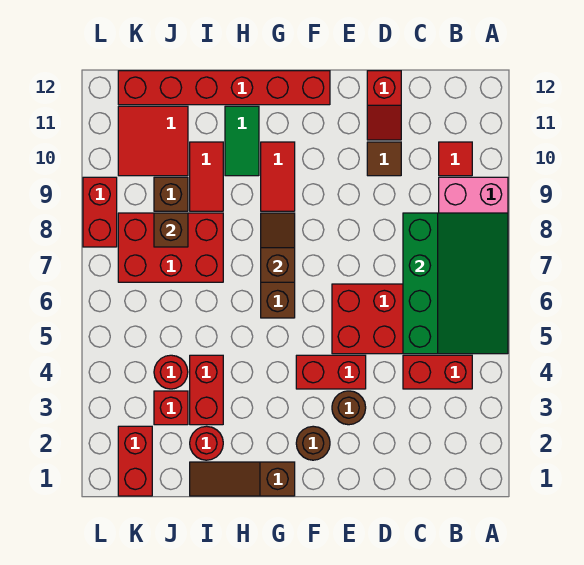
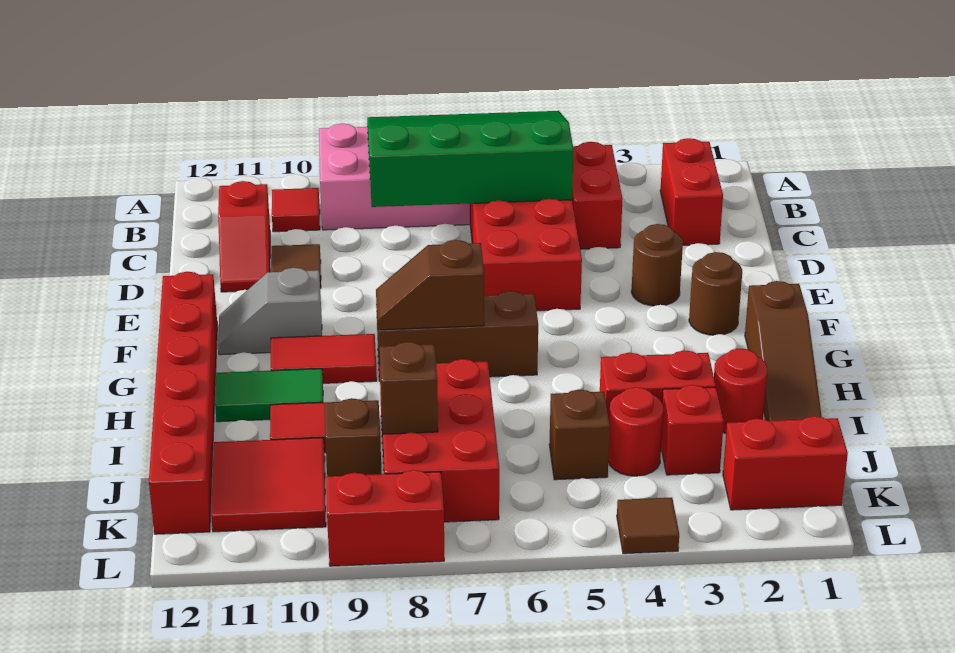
red 1x2 slope [367,71,401,140] -> red 1x2 slope turned to [218,181,270,292]
red 1x2 brick [296,355,366,389] -> red 1x2 brick moved to [660,138,723,245]
none -> grey 1x2 slope [218,268,322,355]
none -> brown 1x1 brick [549,389,610,480]
none -> brown 1x1 tile [617,498,679,554]

